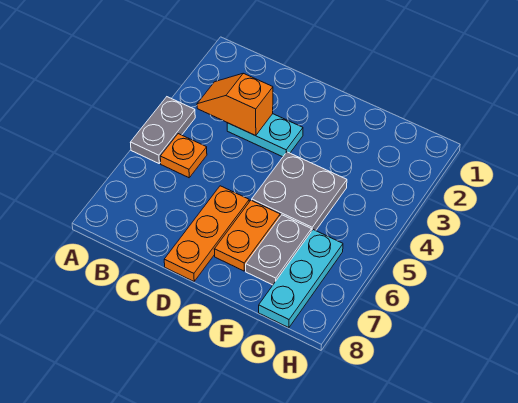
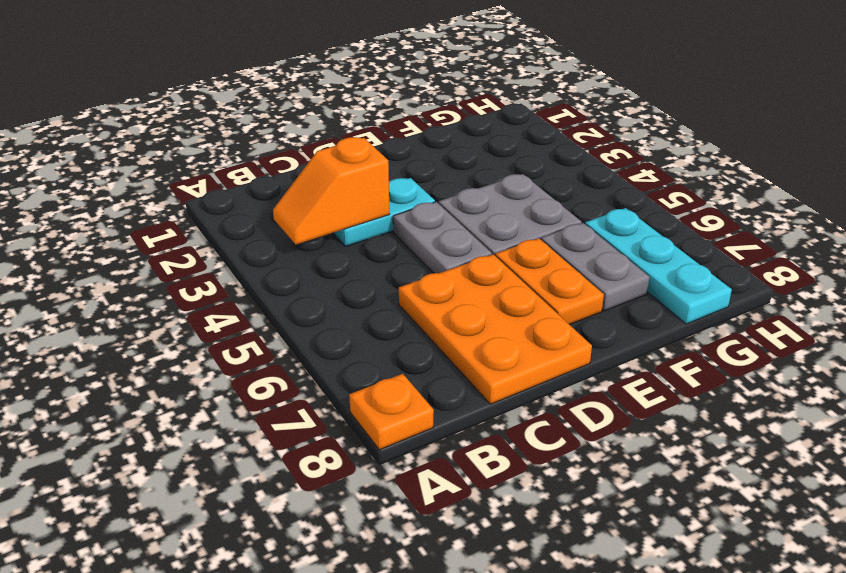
grey 1x2 plate [130,97,195,163] -> grey 1x2 plate moved to [393,202,492,273]
orange 1x1 plate [160,134,207,178] -> orange 1x1 plate moved to [349,374,434,450]
orange 1x3 plate [164,186,249,281] -> orange 2x3 plate [399,254,592,404]

